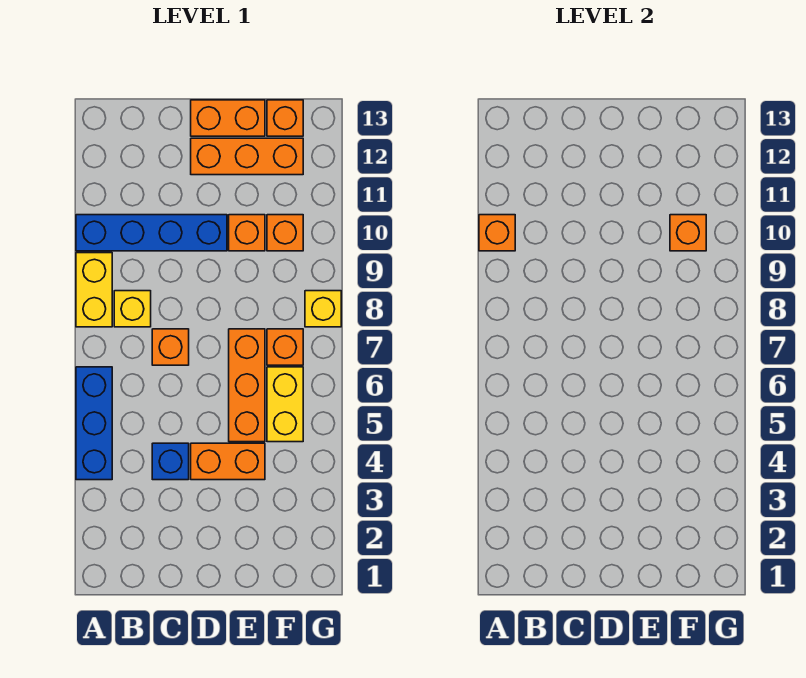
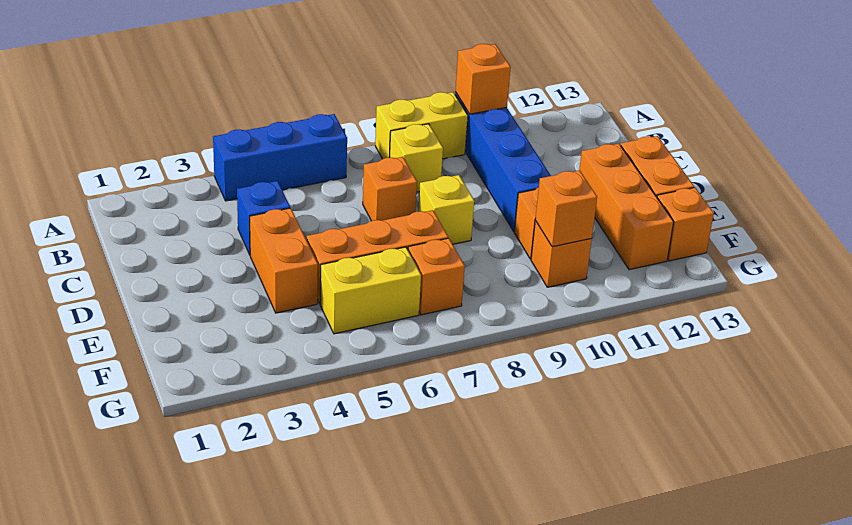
yellow 1x1 brick [305,291,341,327] -> yellow 1x1 brick moved to [418,175,474,244]

